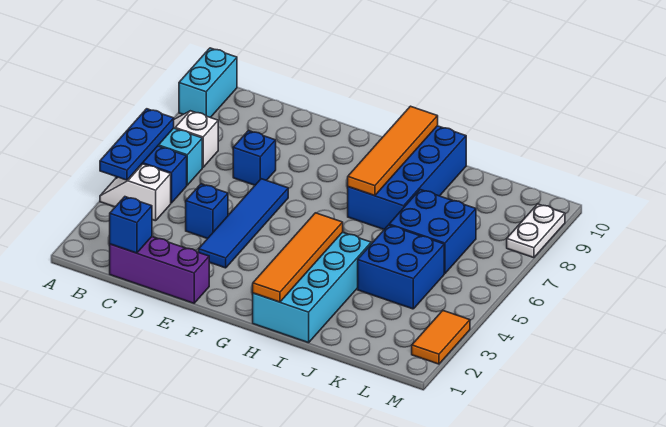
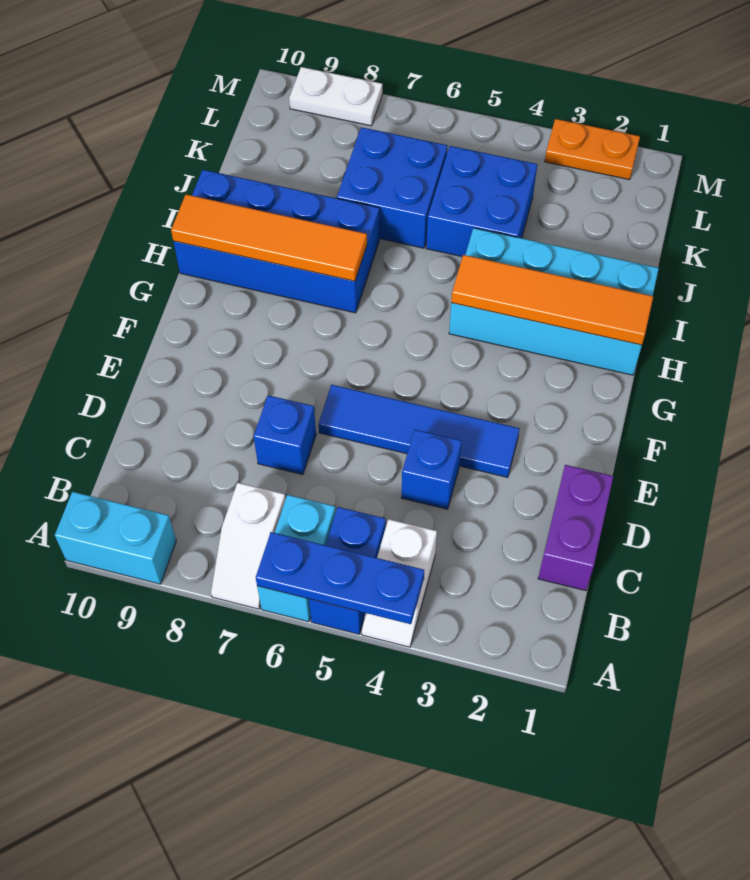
purple 1x3 brick [110,237,209,303] -> purple 1x2 brick [538,465,613,591]
blue 1x1 brick [110,197,152,253] -> none
orange 1x2 tile [412,311,470,364] -> orange 1x2 plate [545,119,640,180]

